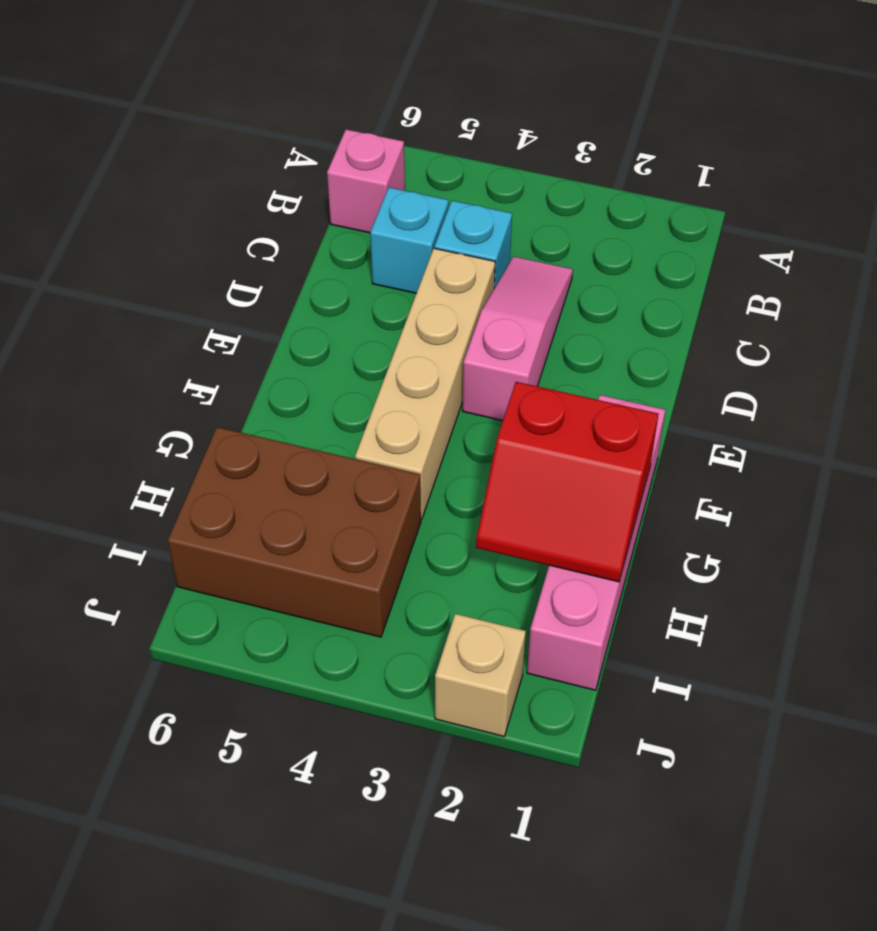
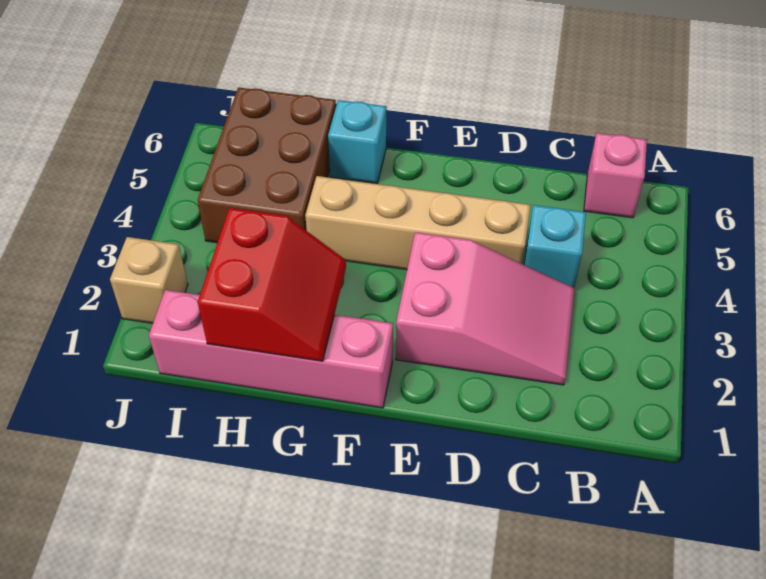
pink 1x3 slope [463,256,573,421] -> pink 2x3 slope [396,232,574,385]
cyan 1x1 brick [370,188,448,293] -> cyan 1x1 brick moved to [328,100,386,183]
red 2x2 slope [476,382,658,582] -> red 2x2 slope turned to [198,208,346,361]

